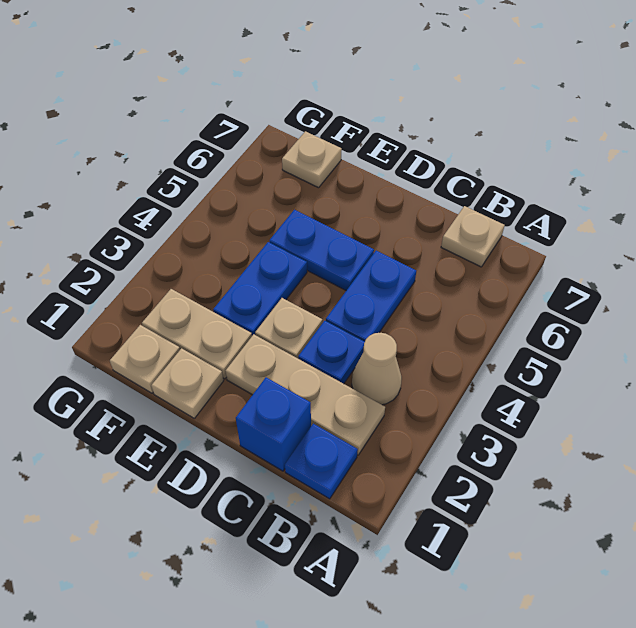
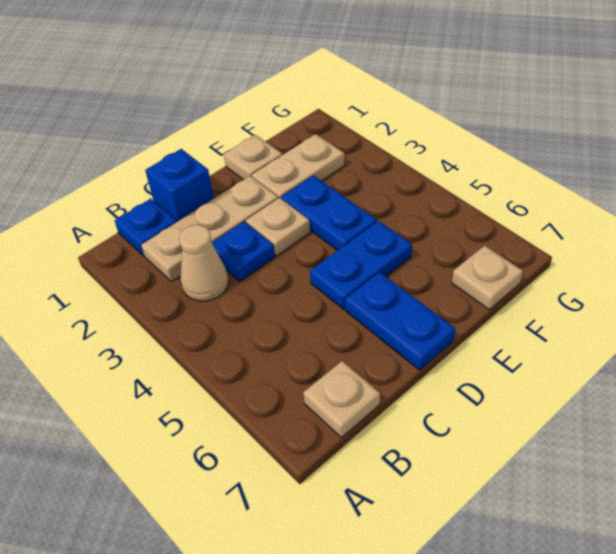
blue 1x2 plate [326,251,416,342] -> blue 1x2 plate moved to [345,272,455,370]
tan 1x1 plate [110,325,180,393] -> none

